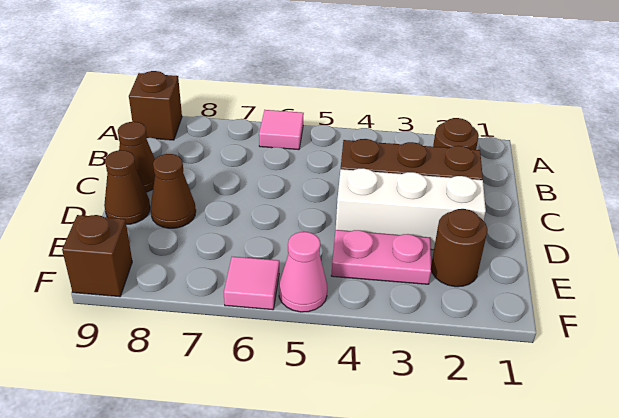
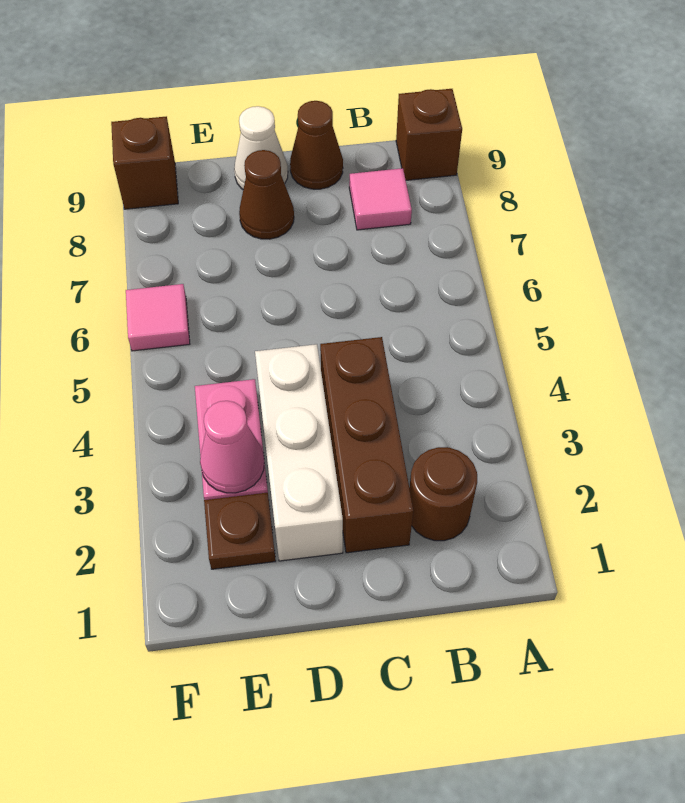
pink 1x1 tile [259,110,304,150] -> pink 1x1 tile moved to [349,168,412,230]
brown 1x1 cone [104,150,150,224] -> white 1x1 cone [234,106,288,189]
brown 1x1 round brick [431,209,487,287] -> brown 1x1 plate [204,493,276,569]
pink 1x1 cone [279,232,327,312] -> pink 1x1 cone moved to [200,401,264,493]

